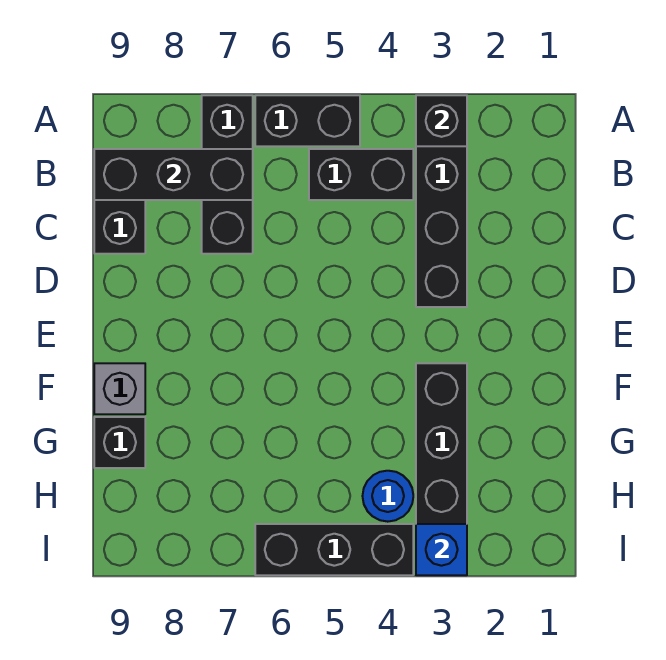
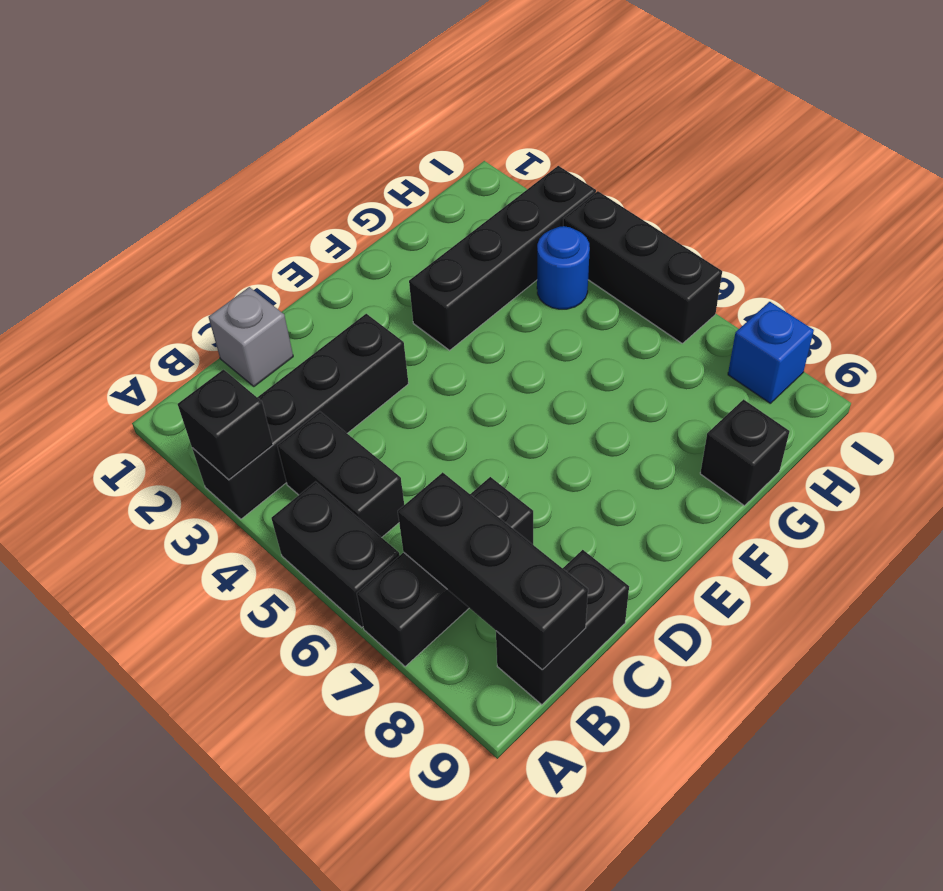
grey 1x1 brick [94,363,145,414] -> grey 1x1 brick moved to [209,287,293,387]
blue 1x1 brick [416,524,467,575] -> blue 1x1 brick moved to [728,302,814,403]

